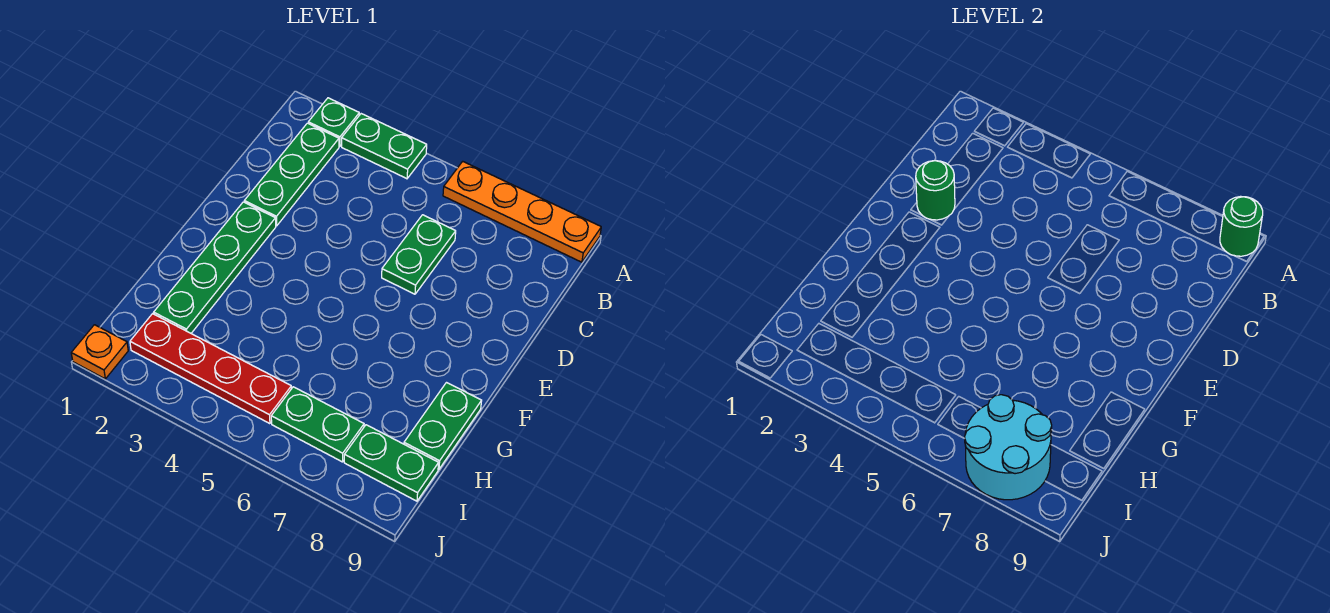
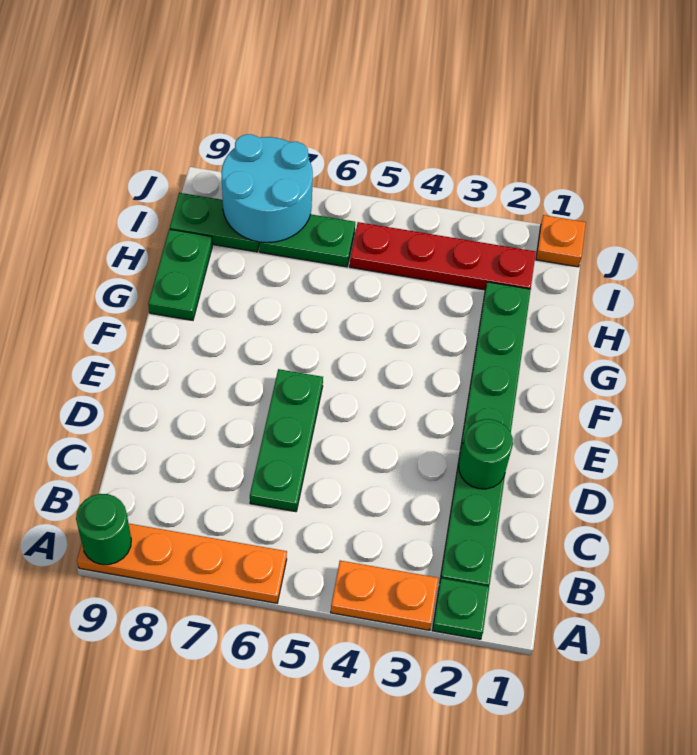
green 1x2 plate [342,114,427,179] -> orange 1x2 plate [331,561,438,630]
green 1x2 plate [382,215,456,294] -> green 1x3 plate [250,369,323,512]

